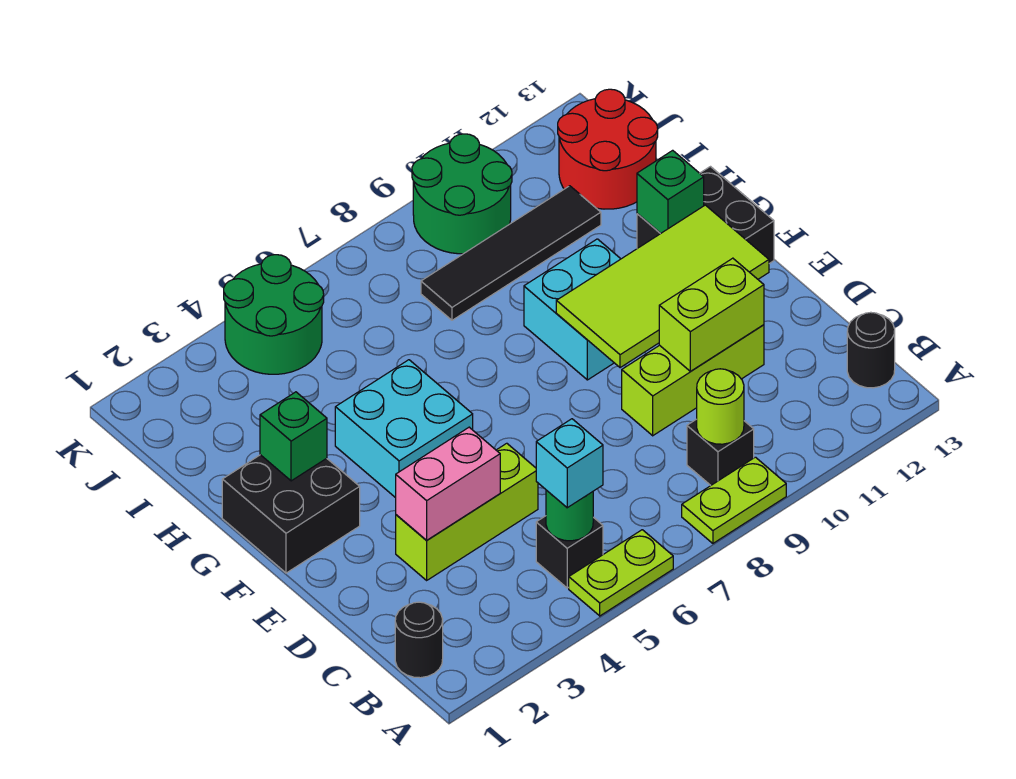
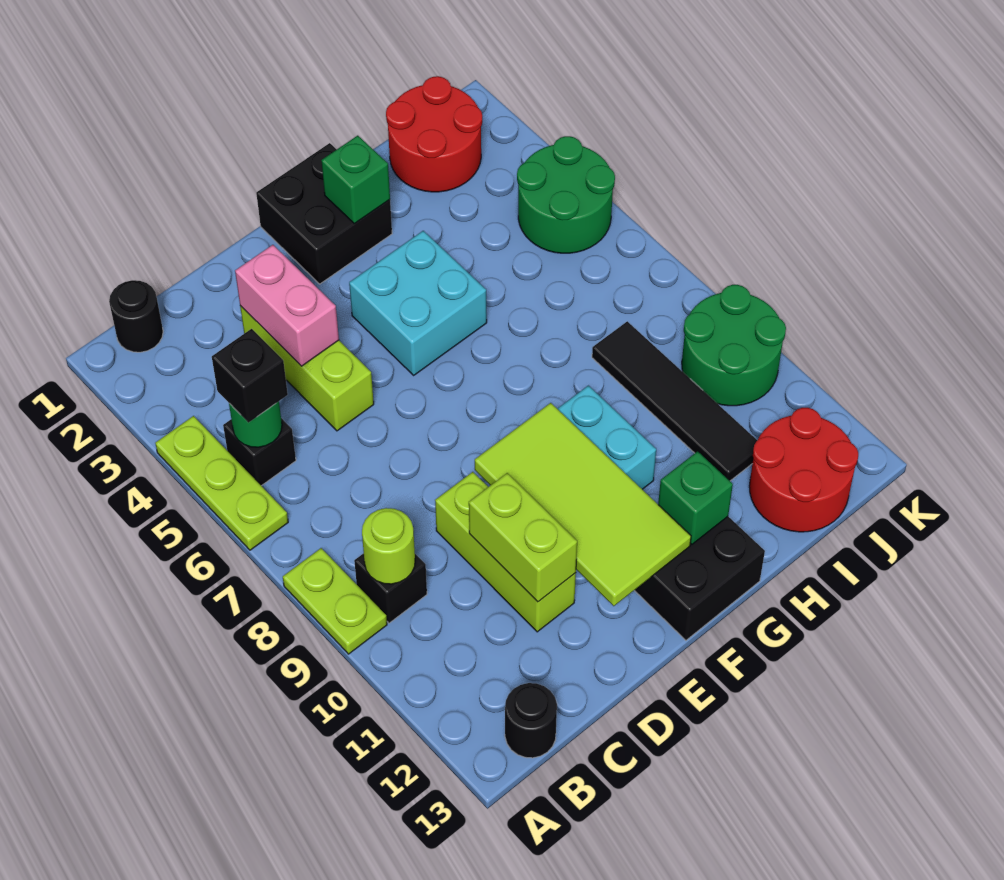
lime 1x2 plate [569,530,673,616] -> lime 1x3 plate [155,416,288,550]
cyan 1x1 brick [536,419,603,508] -> black 1x1 brick [212,329,288,423]
none -> red 2x2 round brick [386,76,482,192]

